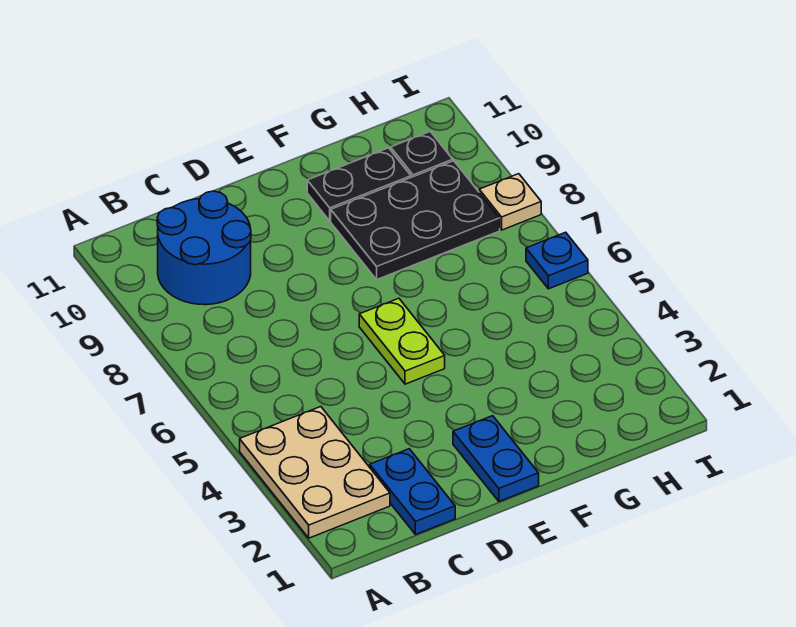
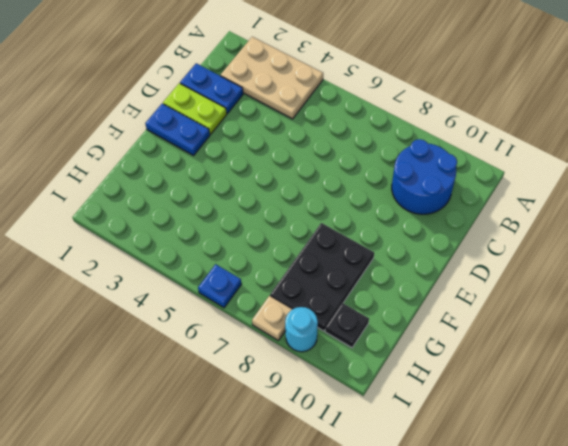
lime 1x2 plate [359,298,445,384] -> lime 1x2 plate moved to [163,83,227,134]
black 1x2 plate [307,148,411,221] -> none
none -> cyan 1x1 round brick [285,307,318,352]

